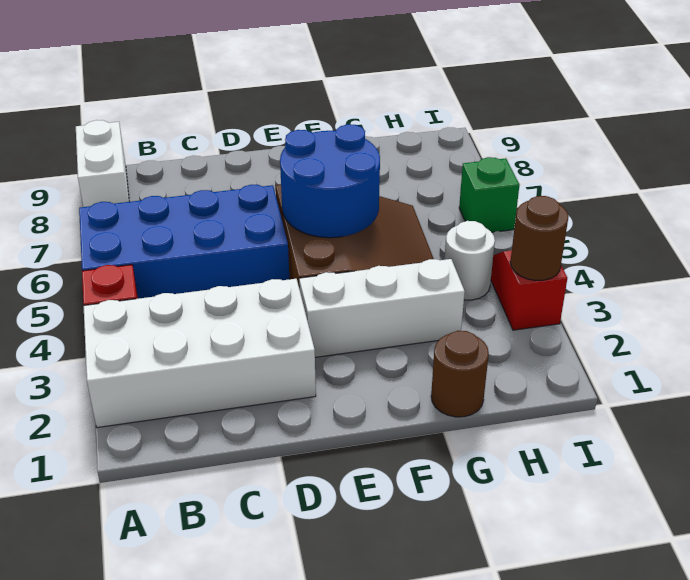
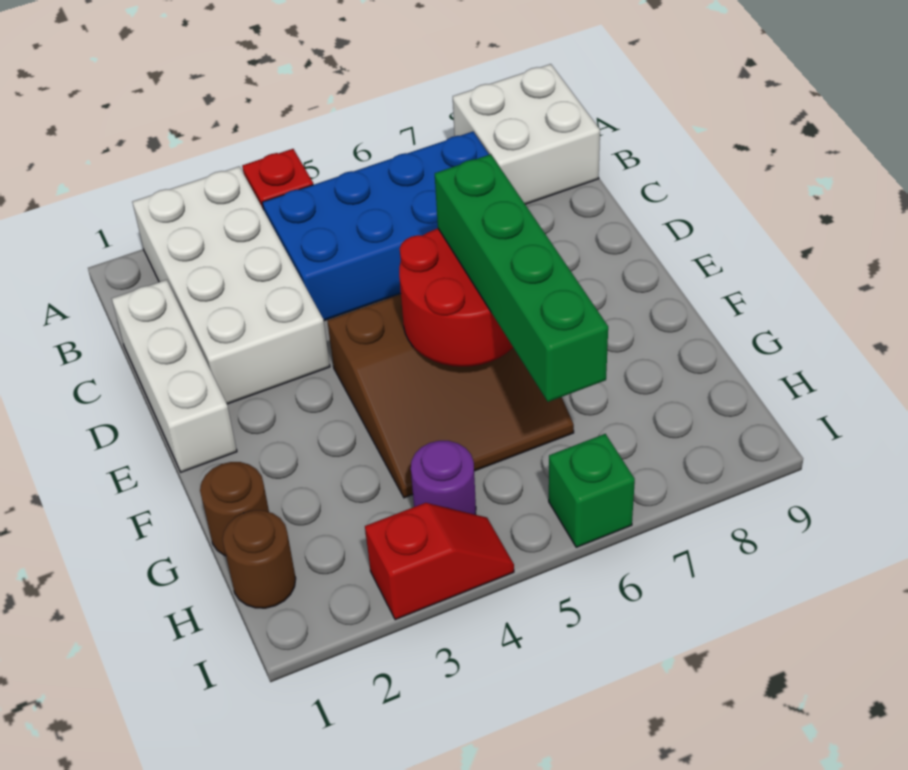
blue 2x4 brick [79,185,289,299] -> blue 2x4 brick turned to [262,132,489,321]
white 1x2 brick [76,120,129,207] -> white 2x2 brick [453,64,600,204]
white 1x3 brick [299,259,465,357] -> white 1x3 brick moved to [112,280,237,472]
blue 2x2 round brick [280,124,380,238] -> red 2x2 round brick [399,229,513,367]
none -> green 1x4 brick [435,154,608,402]
white 1x1 round brick [444,221,495,300] -> purple 1x1 round brick [411,441,476,515]
brown 1x1 round brick [510,196,569,280] -> brown 1x1 round brick moved to [223,510,296,608]

